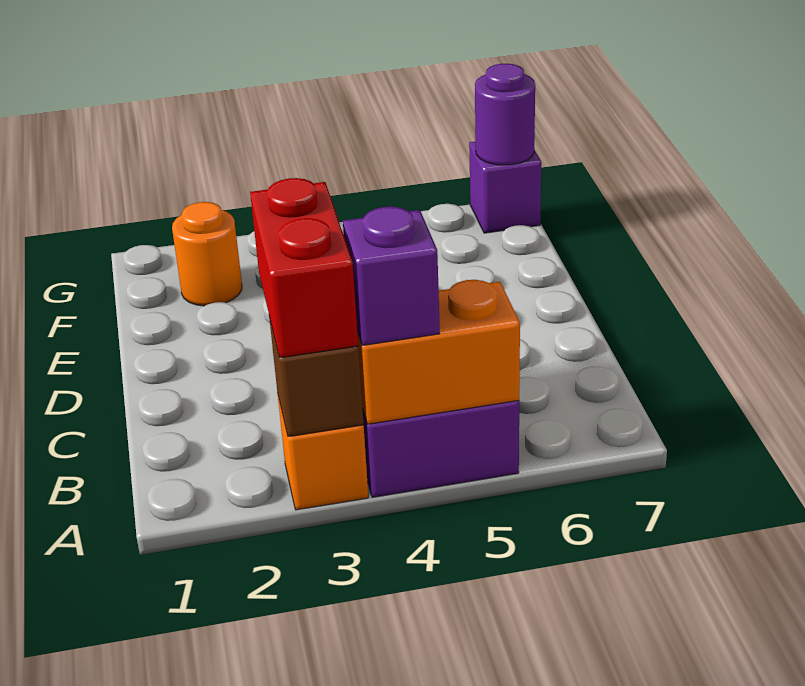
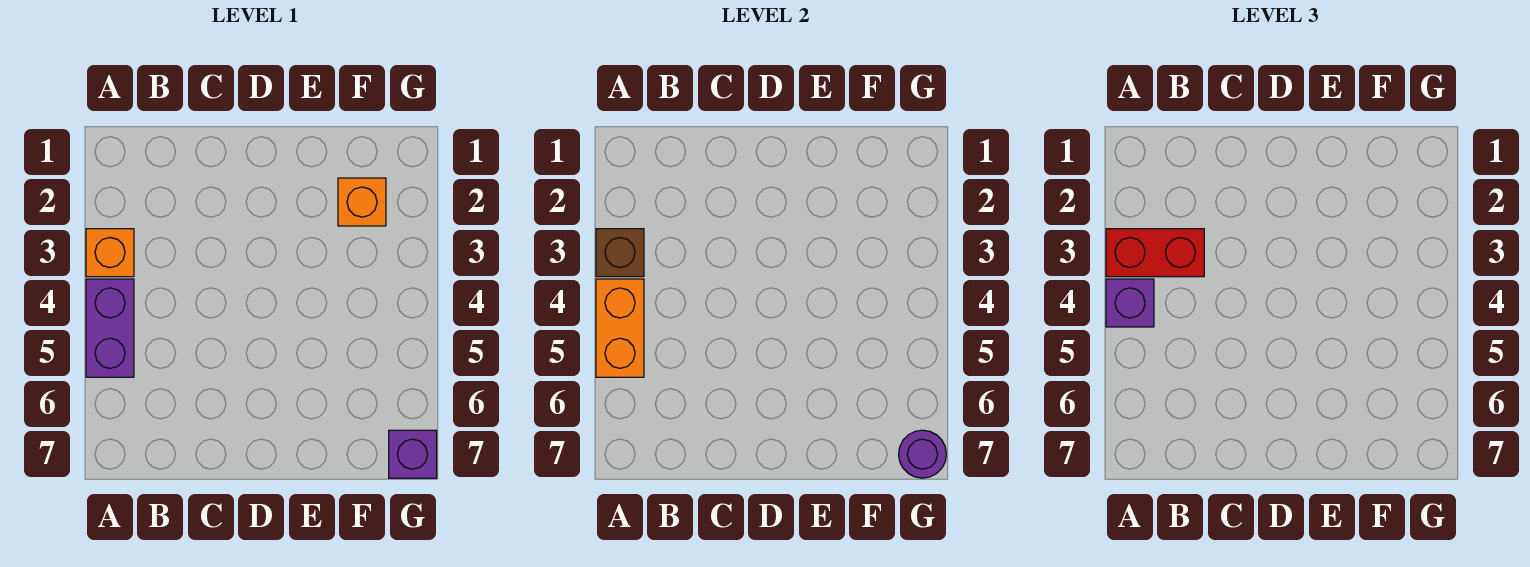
orange 1x1 round brick [172,202,242,306] -> orange 1x1 brick [338,178,386,226]

